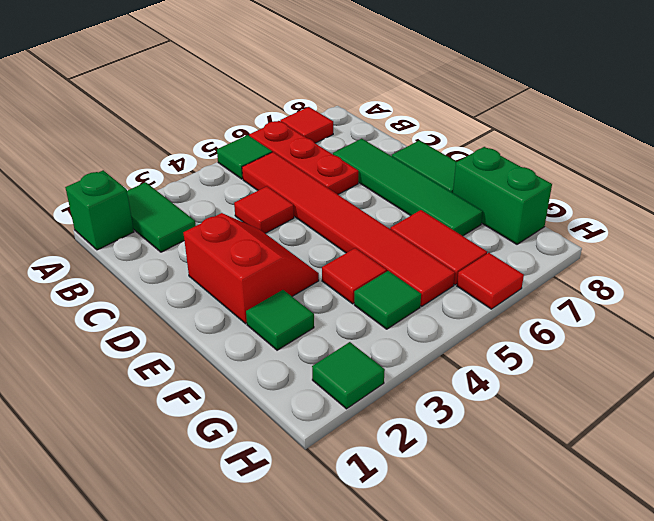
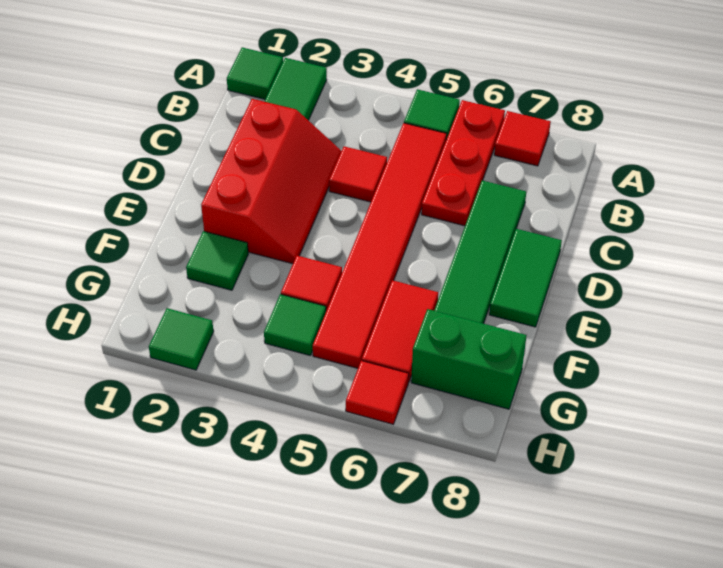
green 1x1 brick [65,170,134,250] -> green 1x1 tile [227,47,283,99]
red 2x2 slope [184,213,319,324] -> red 2x3 slope [201,99,341,264]
green 1x2 brick [453,147,552,244] -> green 1x2 brick turned to [411,309,527,409]

